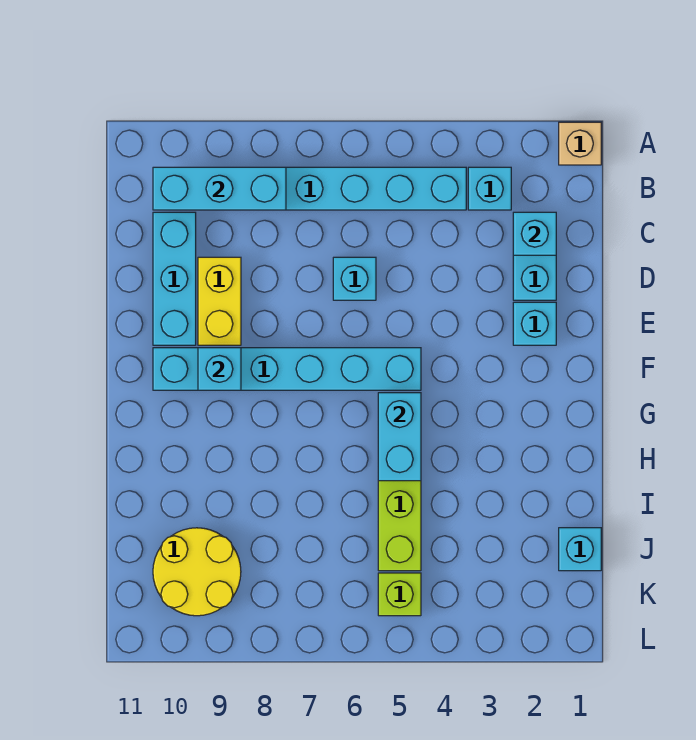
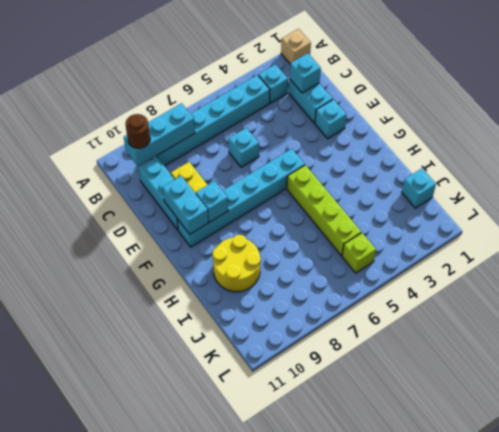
none -> brown 1x1 round brick [125,114,150,148]
cyan 1x2 brick [378,393,421,481] -> cyan 1x2 brick moved to [162,176,209,234]
yellow 2x2 round brick [153,528,241,616] -> yellow 2x2 round brick moved to [212,235,261,292]

